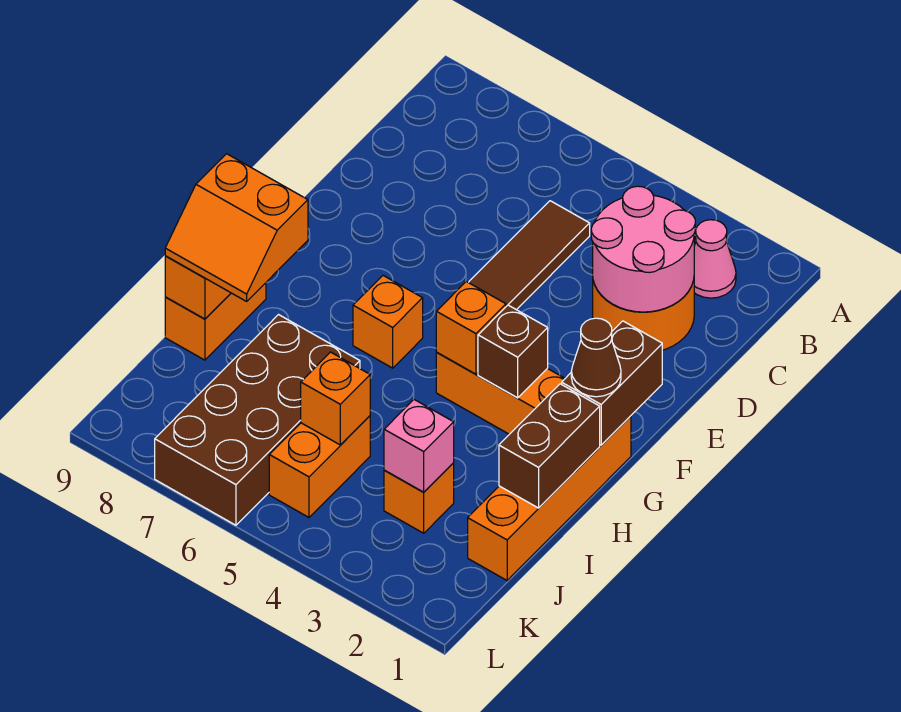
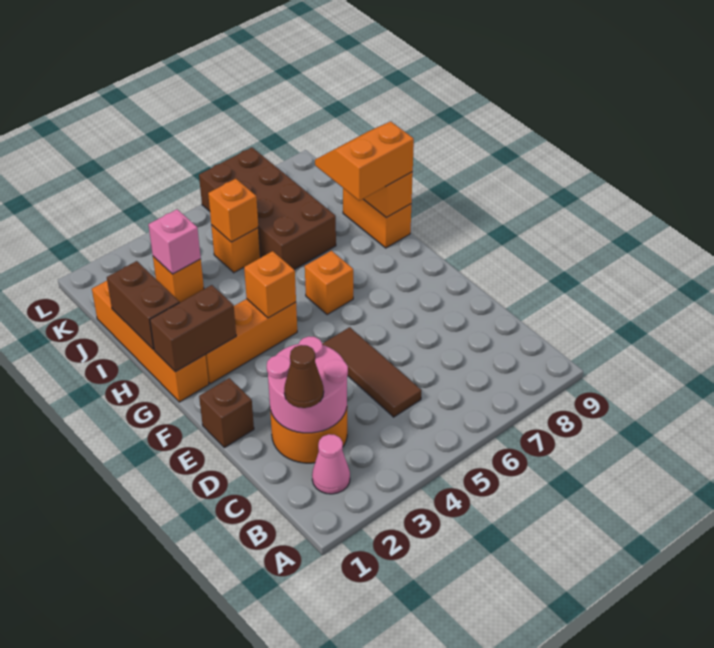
brown 1x2 brick [562,321,662,445] -> brown 1x2 brick turned to [150,285,236,372]
brown 1x1 cone [571,318,621,397] -> brown 1x1 cone moved to [284,345,324,408]
brown 1x1 brick [478,305,548,398] -> brown 1x1 brick moved to [199,378,254,448]
orange 1x2 brick [269,416,370,517] -> orange 1x1 brick [211,225,260,273]

